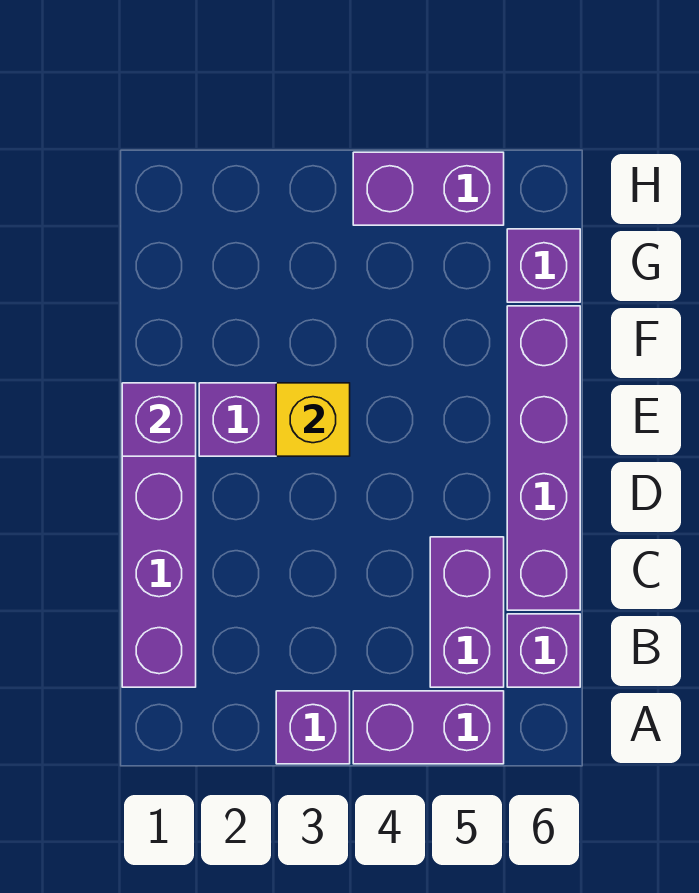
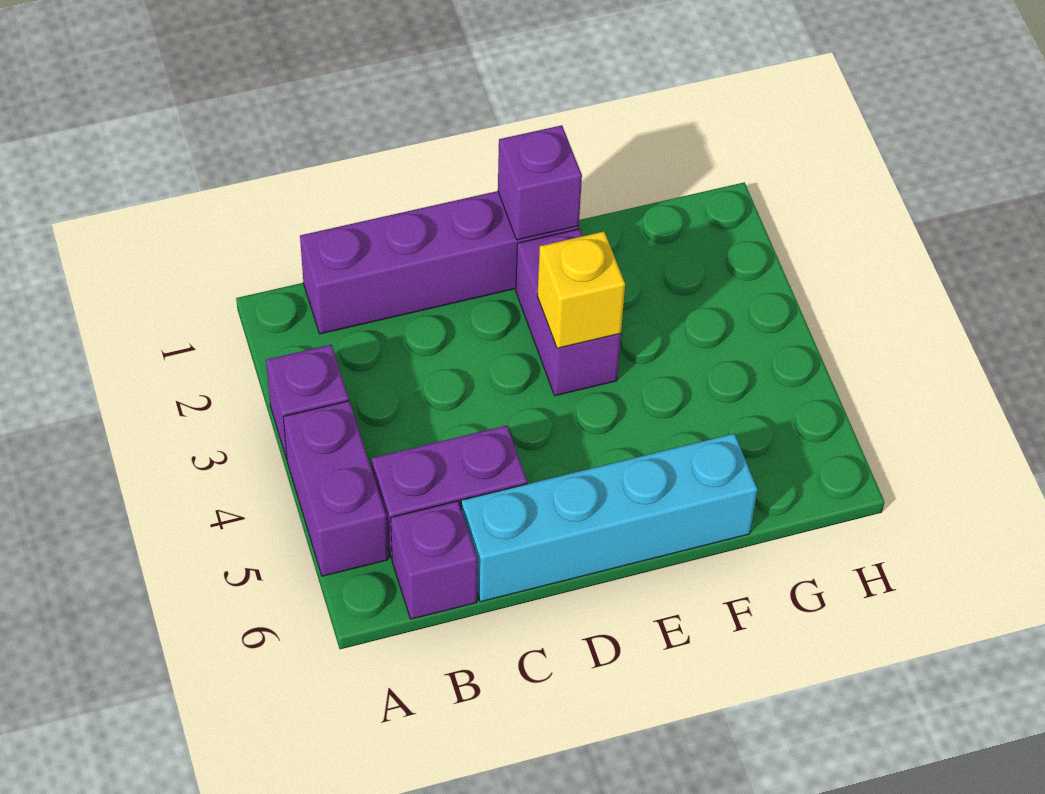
purple 1x4 brick [507,306,580,610] -> cyan 1x4 brick [461,433,757,602]
purple 1x1 brick [507,229,580,302] -> none
purple 1x2 brick [353,152,504,225] -> none

